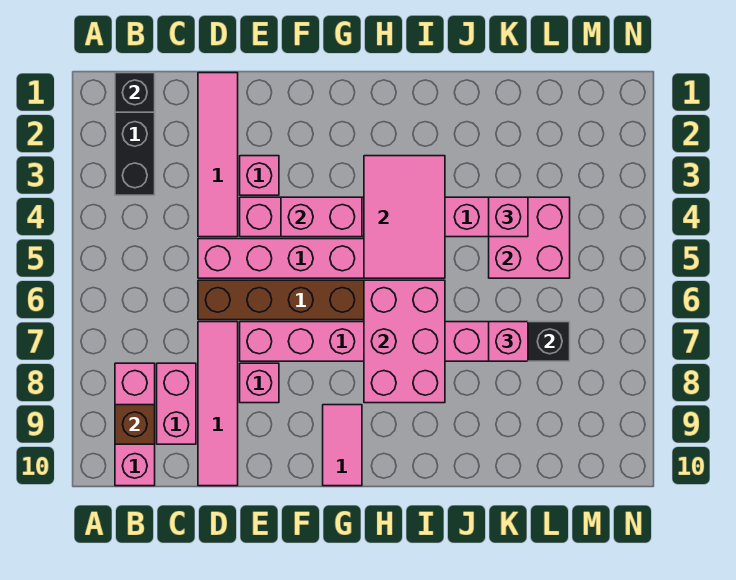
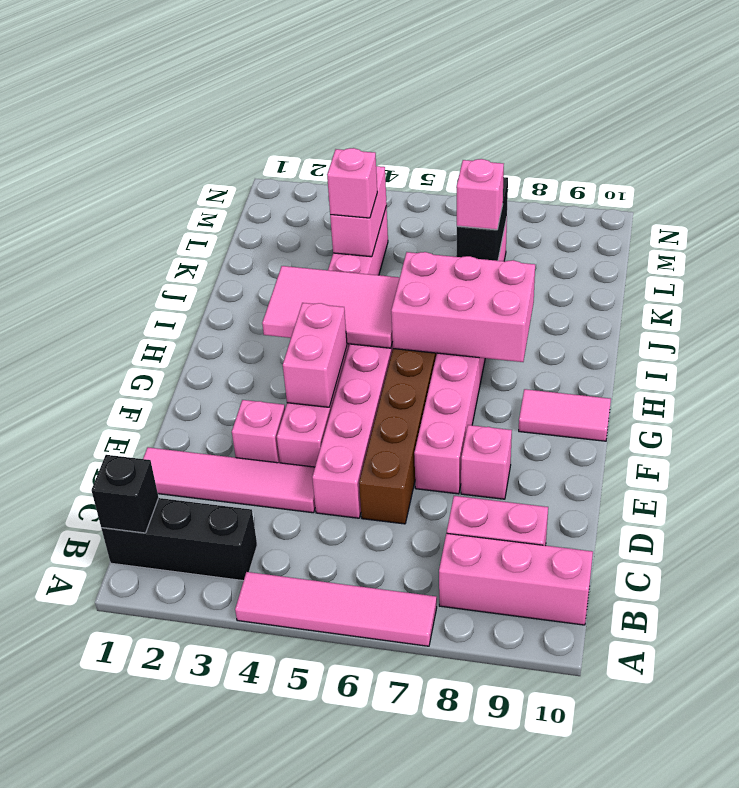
brown 1x1 brick [115,405,155,444] -> none
pink 1x4 tile [198,322,238,486] -> pink 1x4 tile moved to [235,572,437,646]
pink 2x2 brick [489,197,570,278] -> pink 1x2 brick [330,166,387,257]

